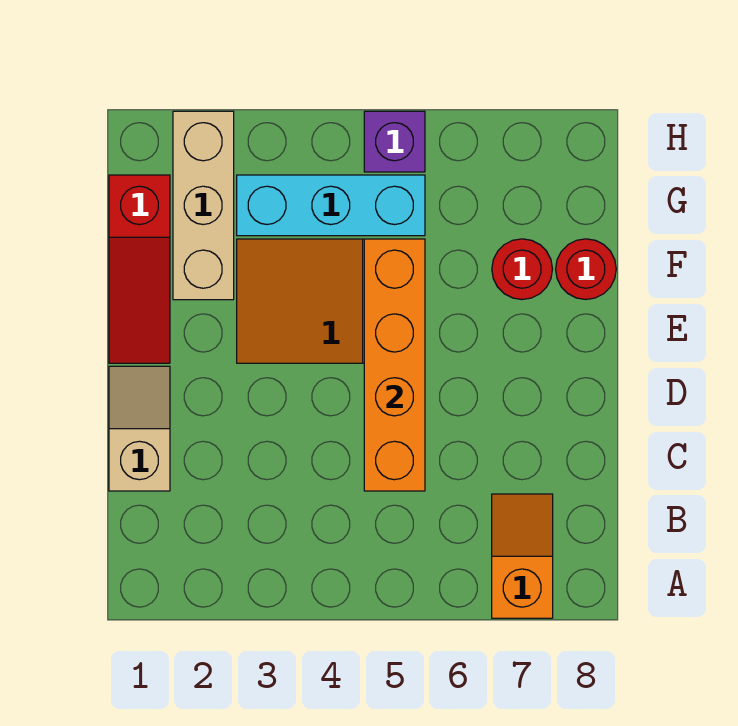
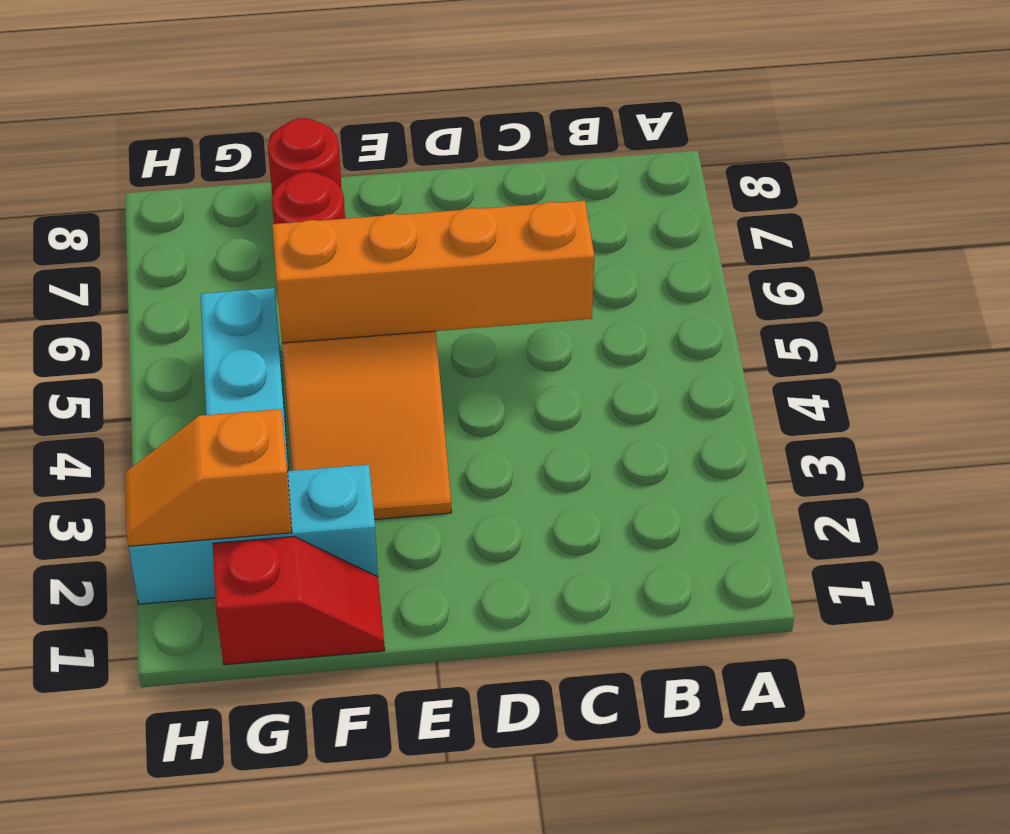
orange 1x2 slope [492,494,553,618] -> orange 1x2 slope moved to [125,409,292,546]
tan 1x2 slope [109,366,170,491] -> none
red 1x3 slope [109,175,170,363] -> red 1x2 slope [213,537,385,665]
tan 1x3 brick [173,111,234,300] -> cyan 1x3 brick [129,464,378,604]
purple 1x1 brick [364,111,425,172] -> none

